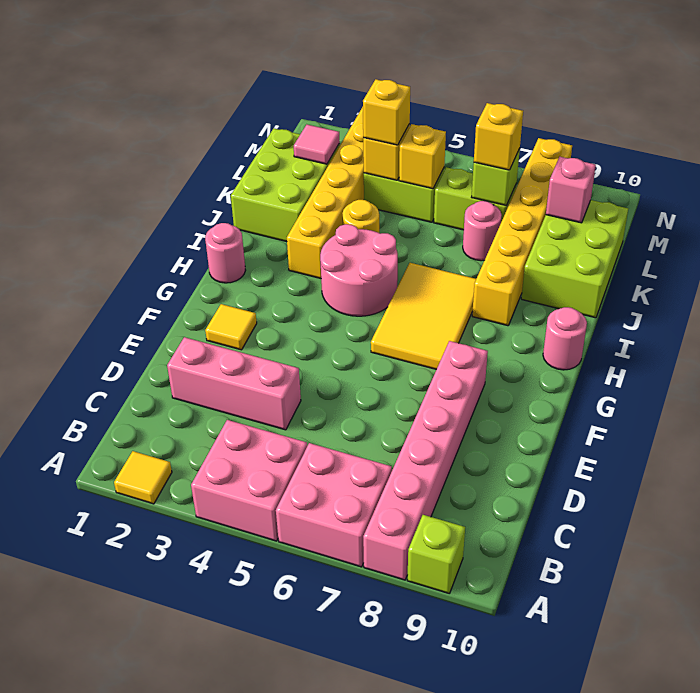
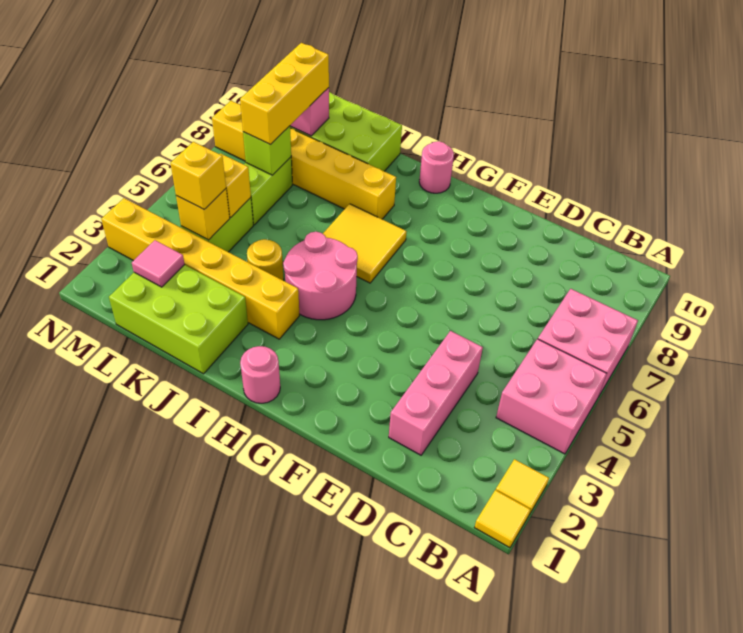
pink 1x6 brick [363,341,488,580] -> none
lime 1x1 brick [407,515,465,594] -> none
yellow 1x1 tile [205,304,257,350] -> yellow 1x1 tile moved to [475,490,531,548]
yellow 2x3 tile [371,263,476,369] -> yellow 2x2 tile [323,204,407,283]
pink 1x1 round brick [463,201,502,261] -> none
yellow 1x1 brick [474,103,523,170] -> yellow 1x3 brick [240,43,329,145]

